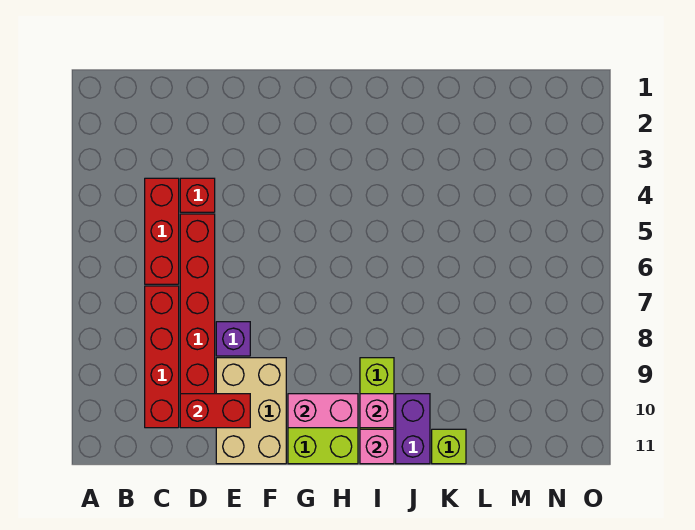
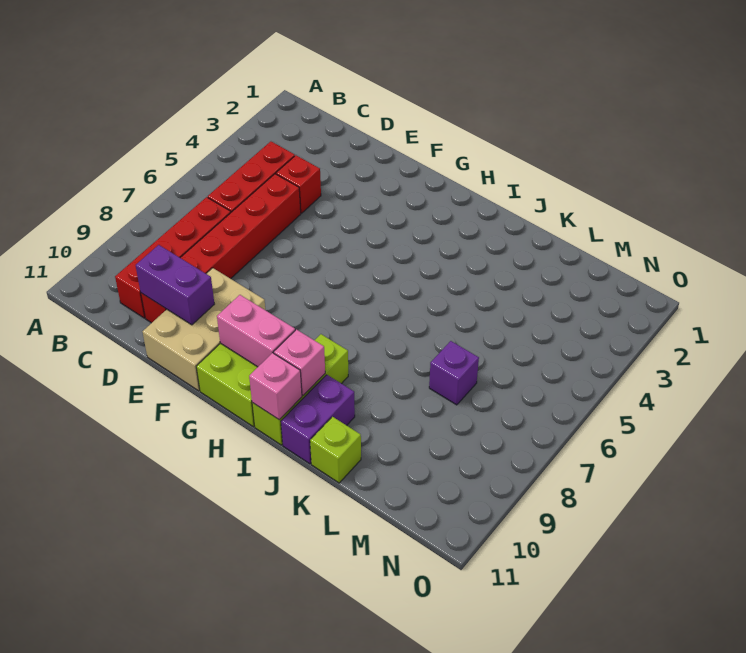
red 1x2 brick [180,394,250,428] -> purple 1x2 brick [136,245,214,325]
purple 1x1 brick [216,322,250,356] -> purple 1x1 brick moved to [429,341,479,405]

